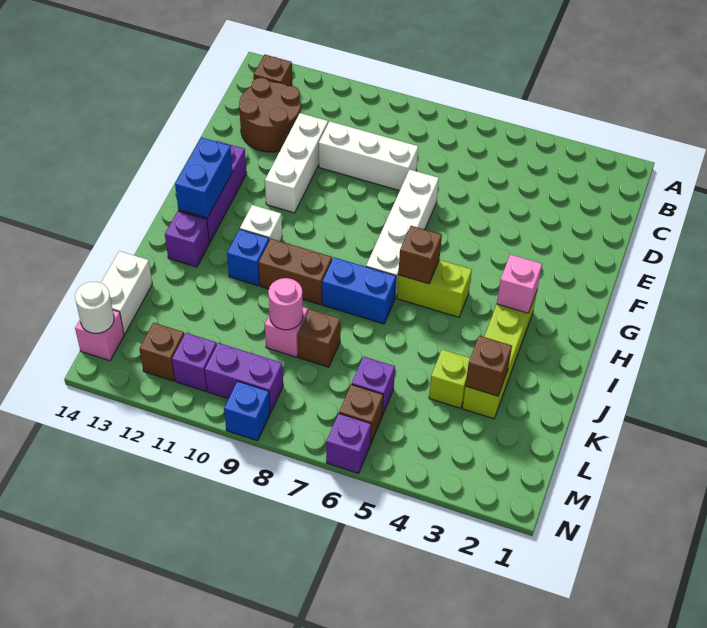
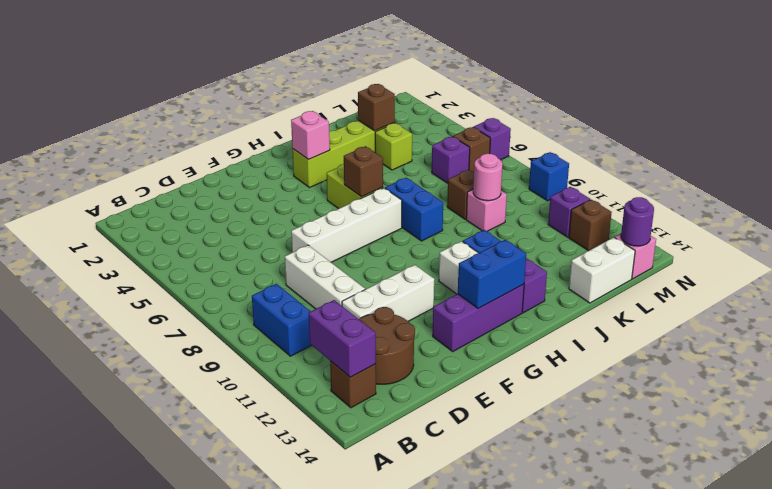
none -> blue 1x2 brick [252,284,312,356]
brown 1x2 brick [258,239,332,305] -> none
purple 1x2 brick [205,343,283,412] -> purple 1x2 brick moved to [309,300,376,377]
white 1x1 round brick [75,282,114,333] -> purple 1x1 round brick [621,197,654,246]

